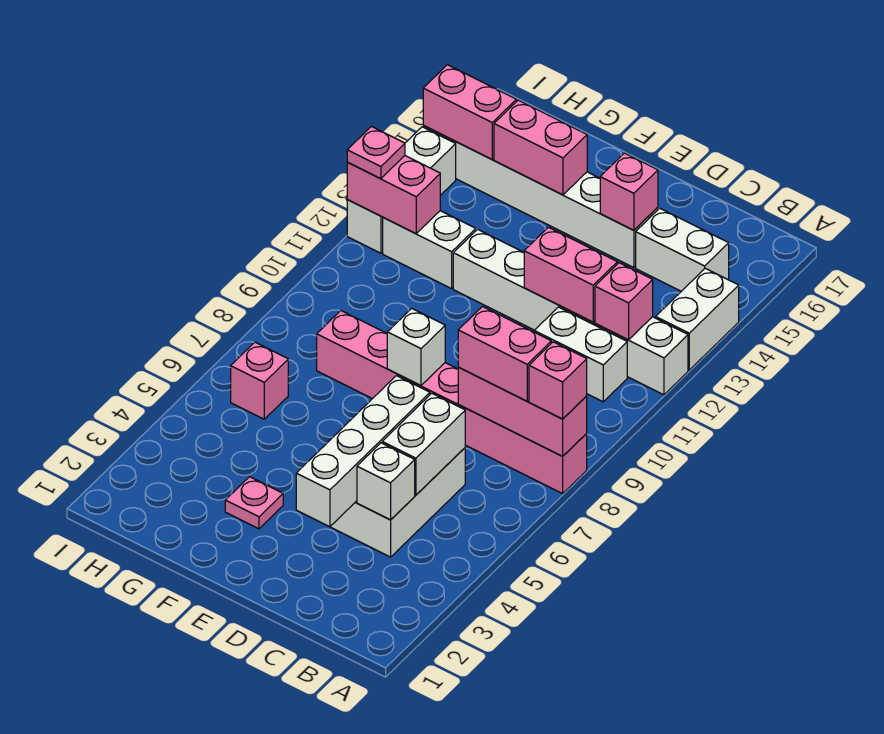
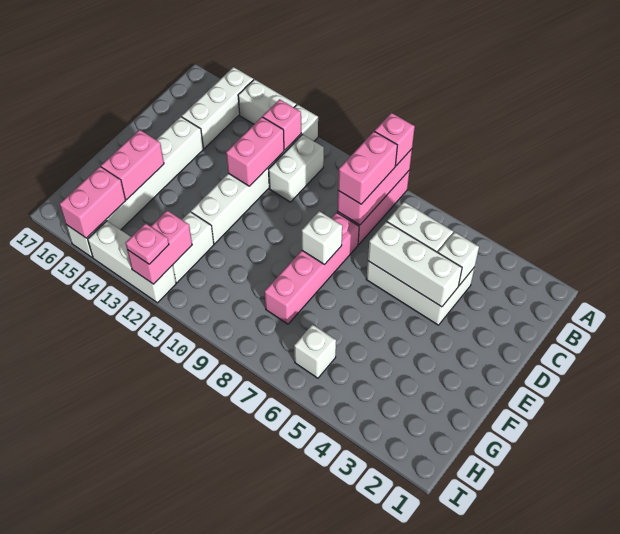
white 1x2 brick [636,208,729,291] -> white 1x3 brick [182,67,253,148]
white 1x4 brick [296,376,430,527] -> white 1x3 brick [368,222,462,307]
pink 1x1 brick [600,153,658,230] -> none
pink 1x1 plate [225,477,283,529] -> none
pink 1x1 brick [231,342,288,419] -> white 1x1 brick [294,325,336,378]

